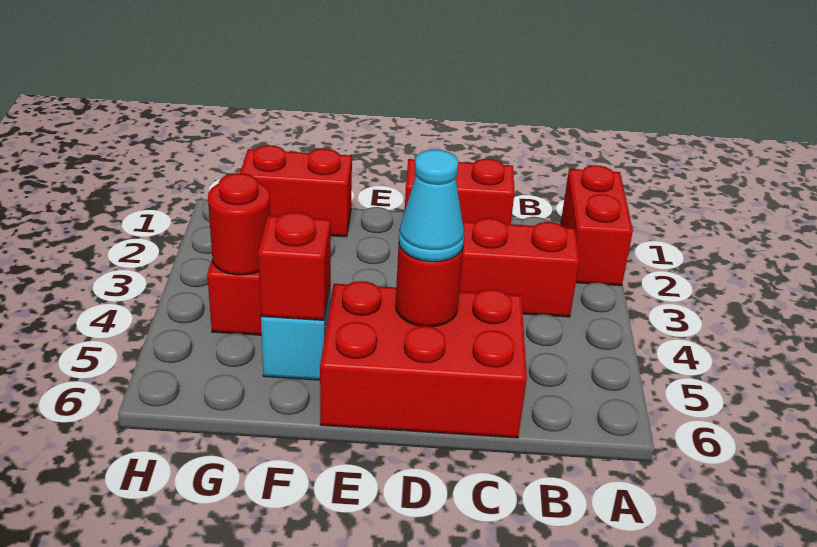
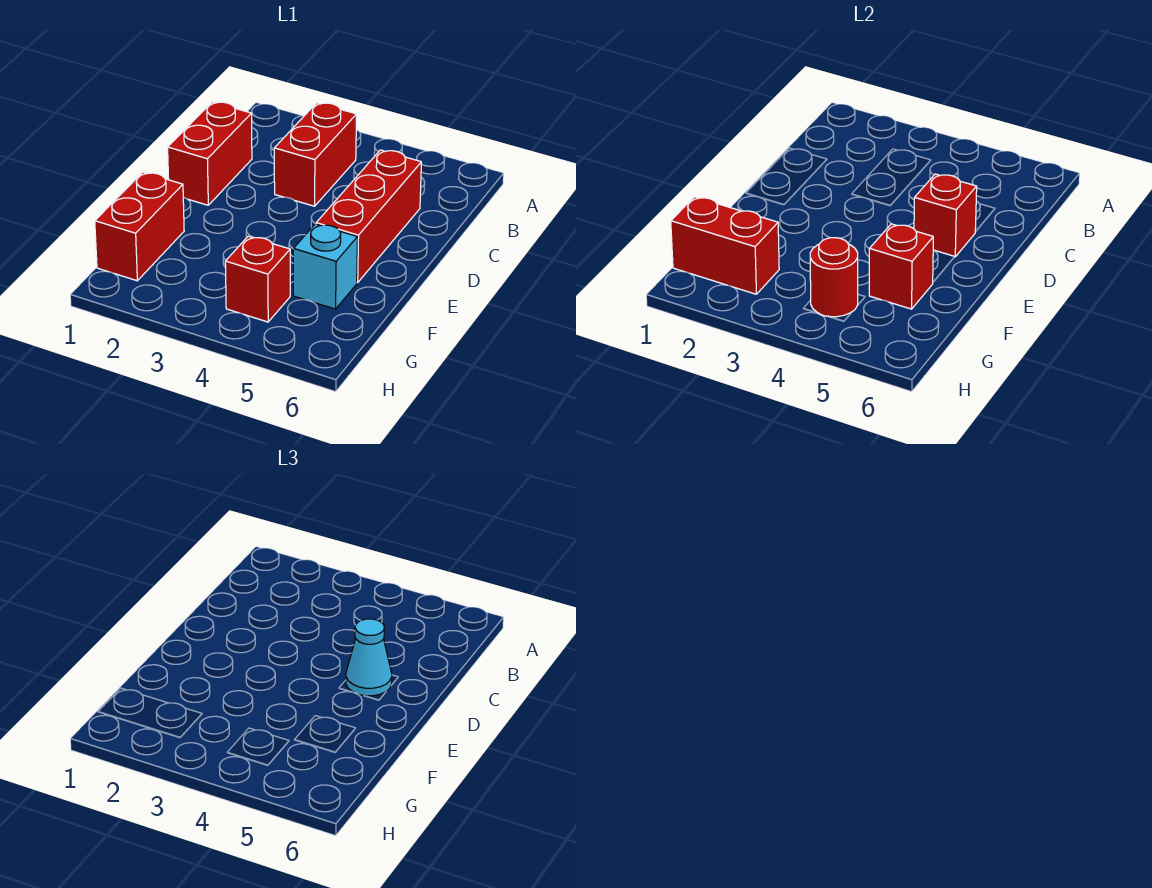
red 1x2 brick [561,165,633,286] -> red 1x2 brick moved to [671,197,779,294]
red 2x3 brick [320,281,527,438] -> red 1x3 brick [316,150,421,283]
red 1x1 round brick [396,245,463,327] -> red 1x1 brick [914,174,977,257]

